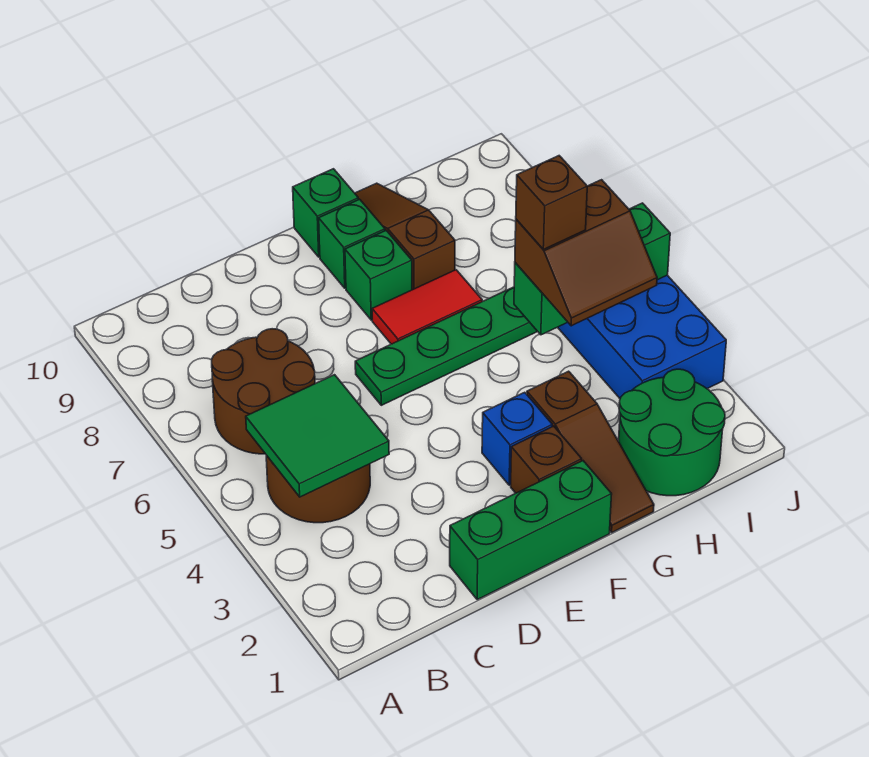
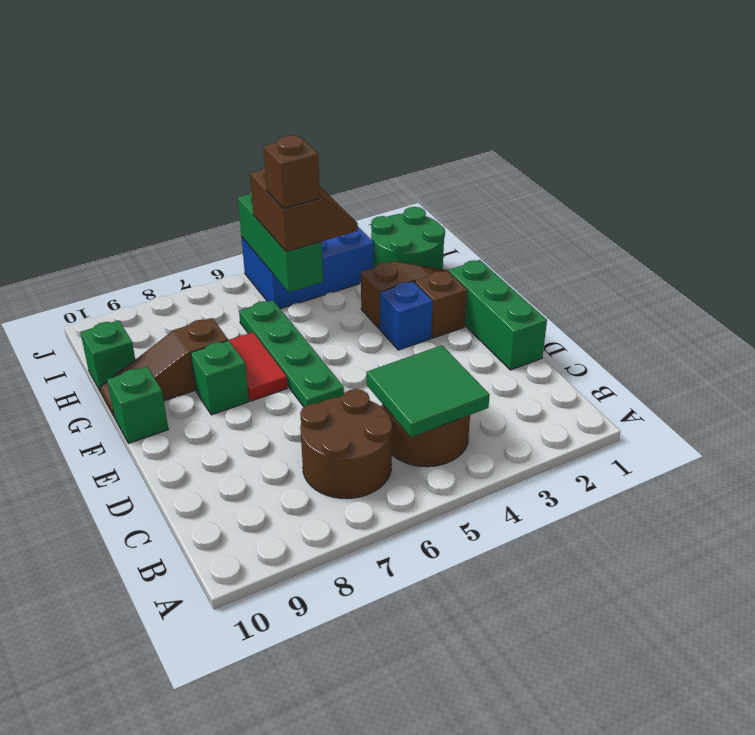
green 1x1 brick [319,199,385,288] -> green 1x1 brick moved to [80,320,135,392]

